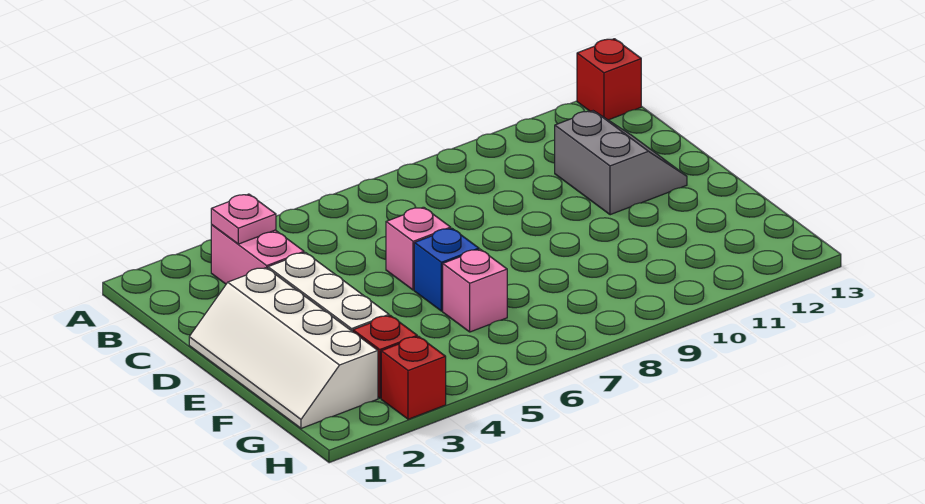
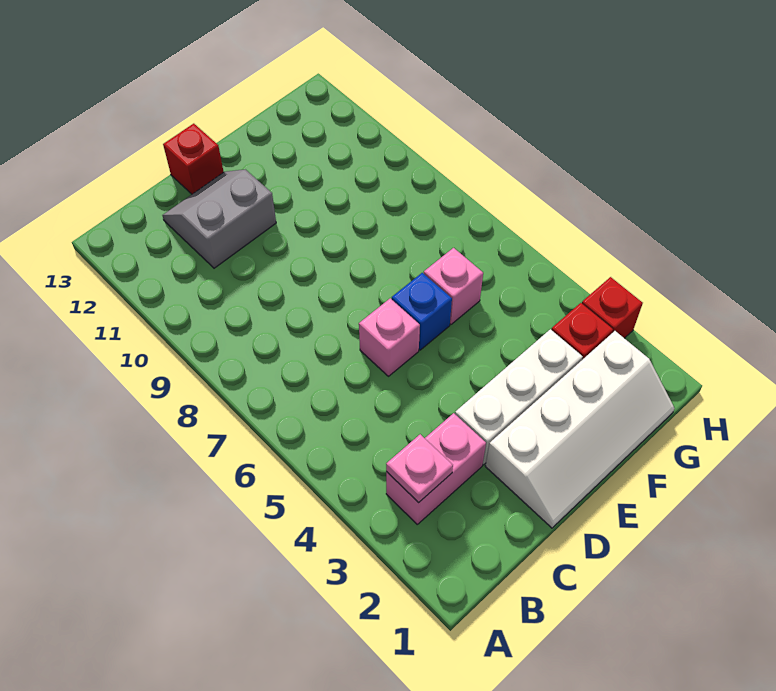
red 1x1 brick [577,39,641,120] -> red 1x1 brick moved to [163,124,223,194]

